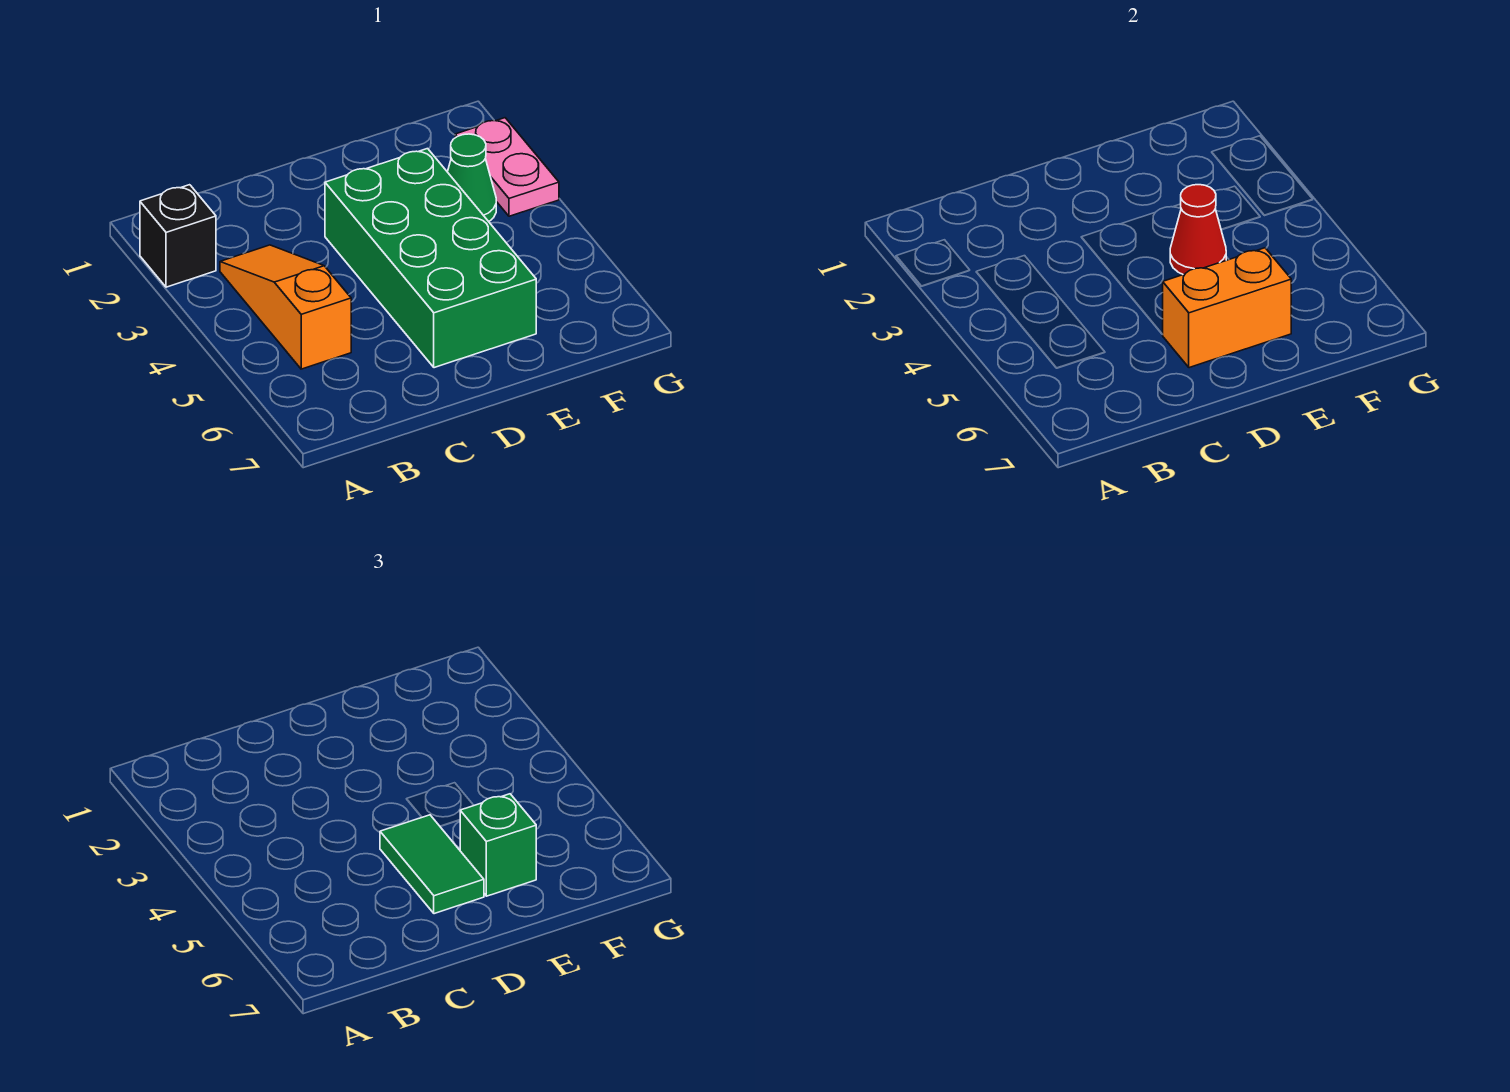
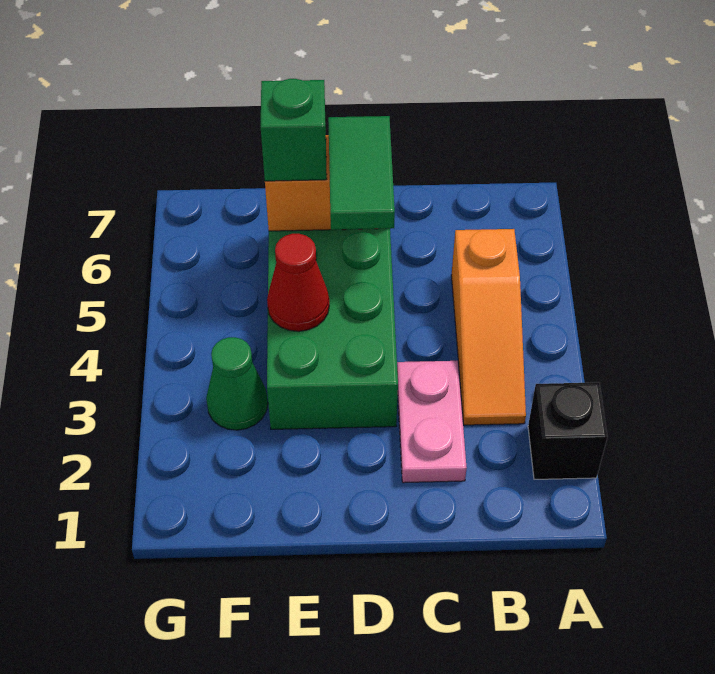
pink 1x2 plate [455,118,559,216] -> pink 1x2 plate moved to [397,361,467,483]

